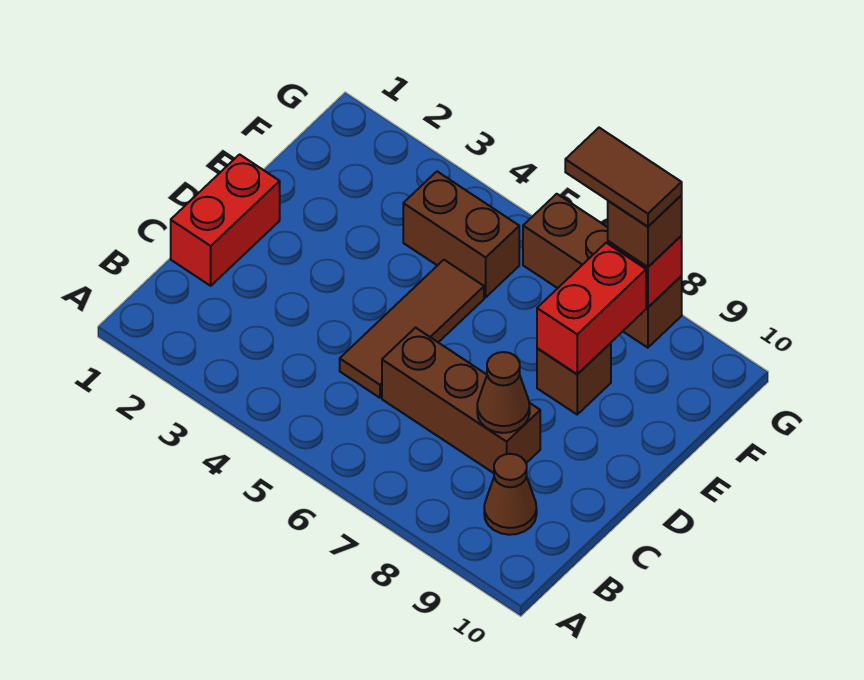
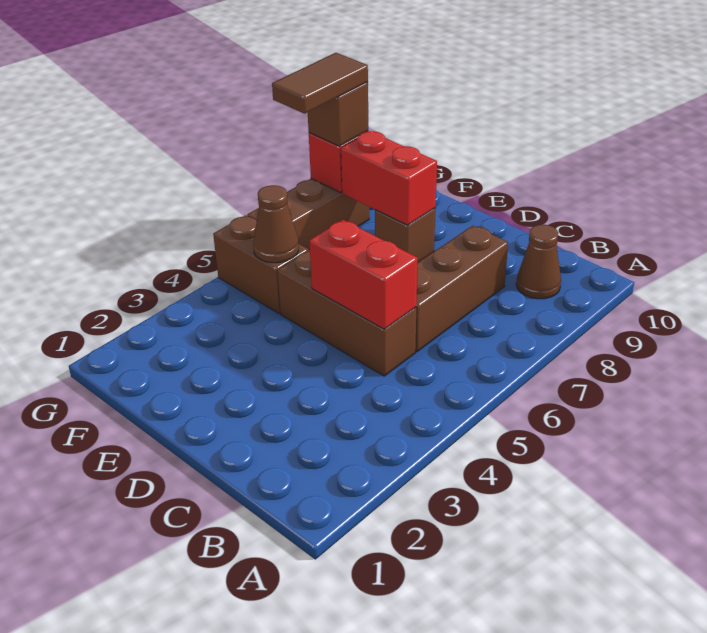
red 1x2 brick [171,155,280,286] -> red 1x2 brick moved to [309,220,418,329]
brown 1x3 tile [340,260,484,398] -> brown 1x3 brick [278,250,416,376]
brown 1x1 cone [477,352,530,433] -> brown 1x1 cone moved to [253,185,299,263]
brown 1x2 brick [403,172,519,297] -> brown 1x2 brick turned to [213,215,308,313]

